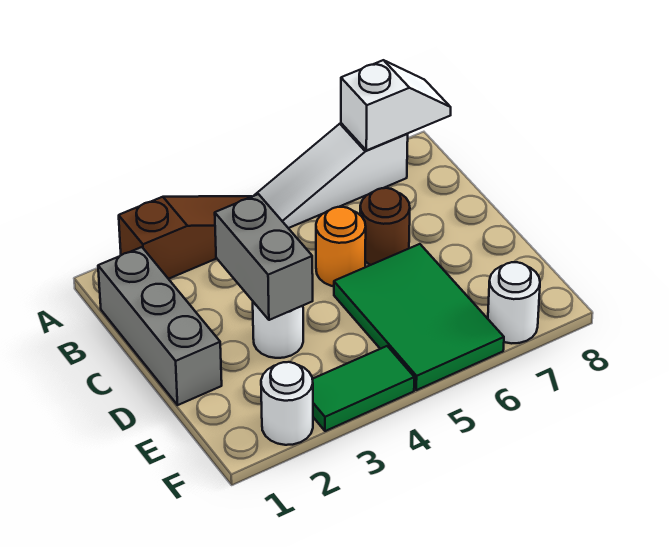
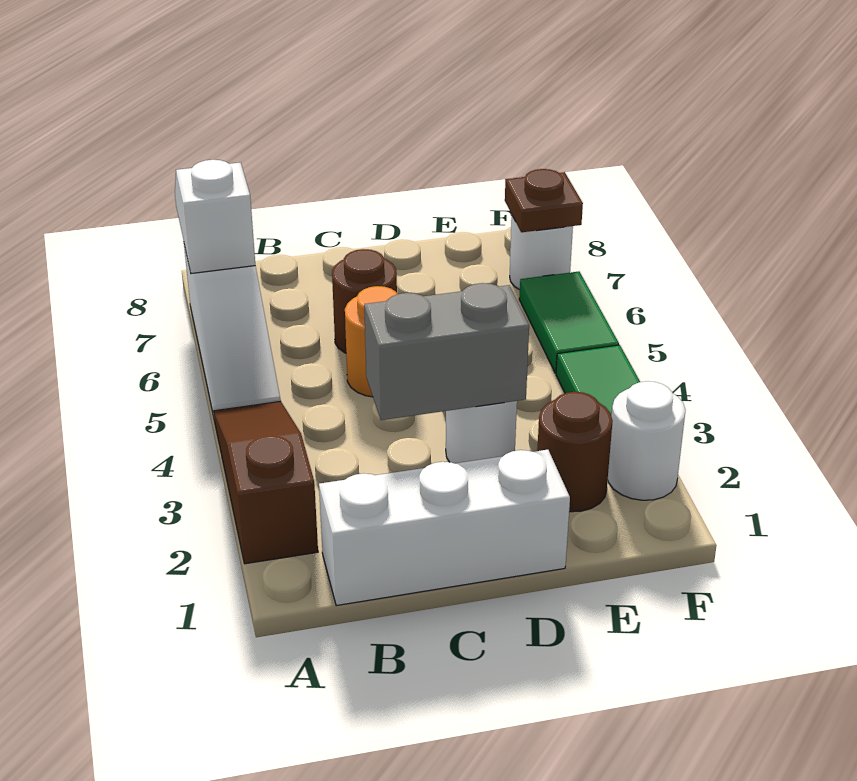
grey 1x3 brick [98,247,222,405] -> white 1x3 brick [319,450,570,606]
green 2x3 tile [334,244,504,390] -> green 1x2 tile [519,272,619,373]
none -> brown 1x1 round brick [537,392,613,512]
none -> brown 1x1 plate [505,169,583,232]

